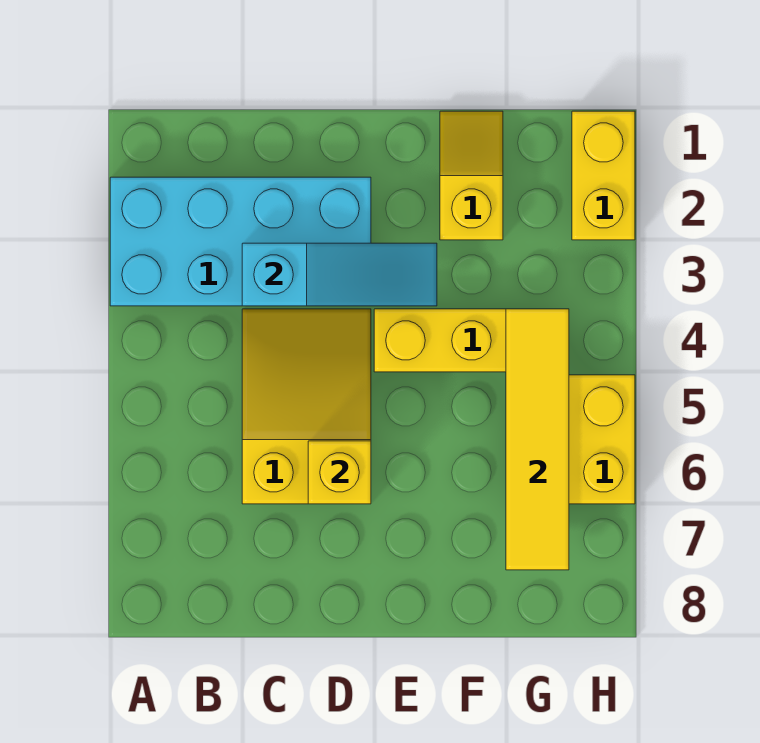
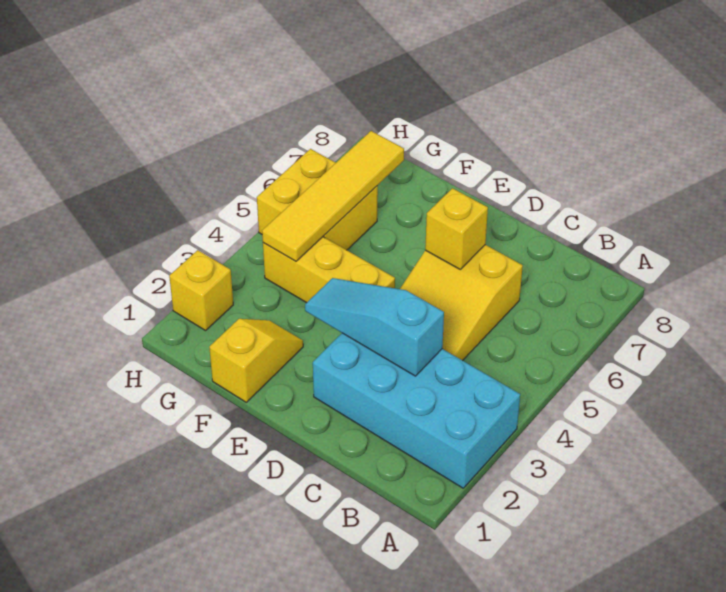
yellow 1x2 slope [440,111,503,240] -> yellow 1x2 slope turned to [209,319,303,402]
yellow 1x2 brick [572,111,635,240] -> yellow 1x1 brick [169,250,233,331]

